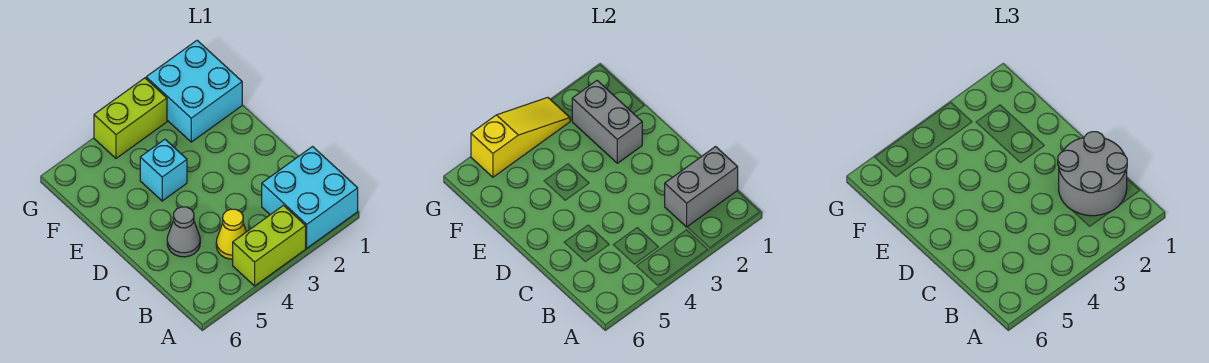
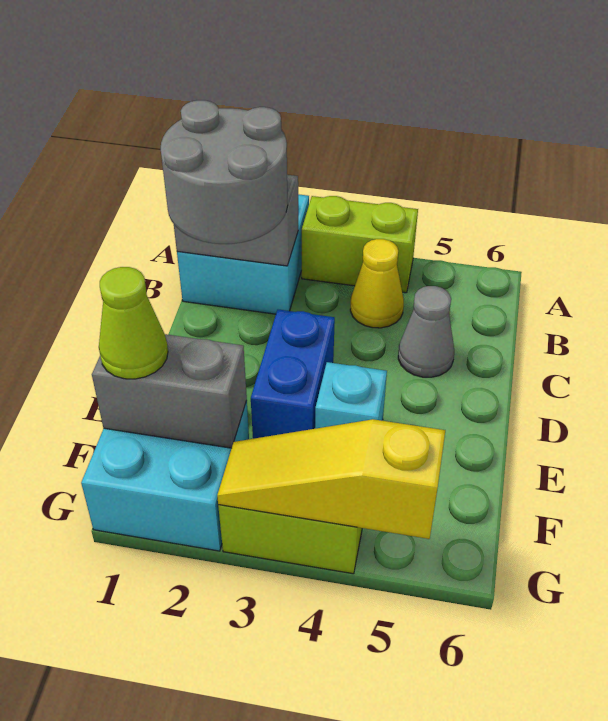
none -> blue 1x2 brick [251,310,335,439]
grey 1x2 brick [572,81,642,163] -> grey 1x2 brick turned to [92,334,247,448]
none -> lime 1x1 cone [99,267,168,379]

